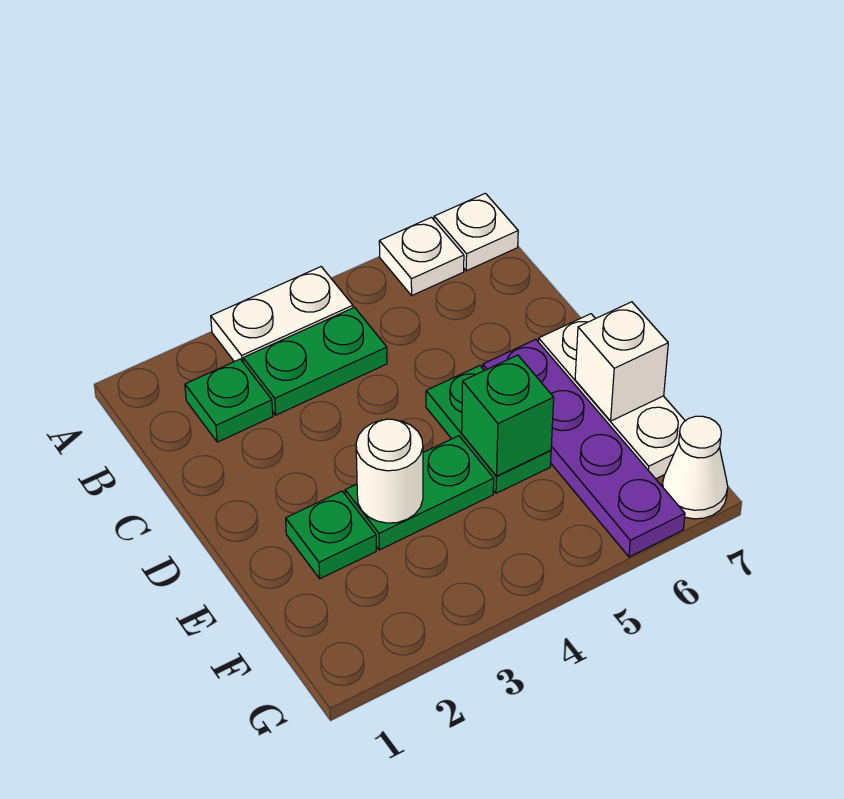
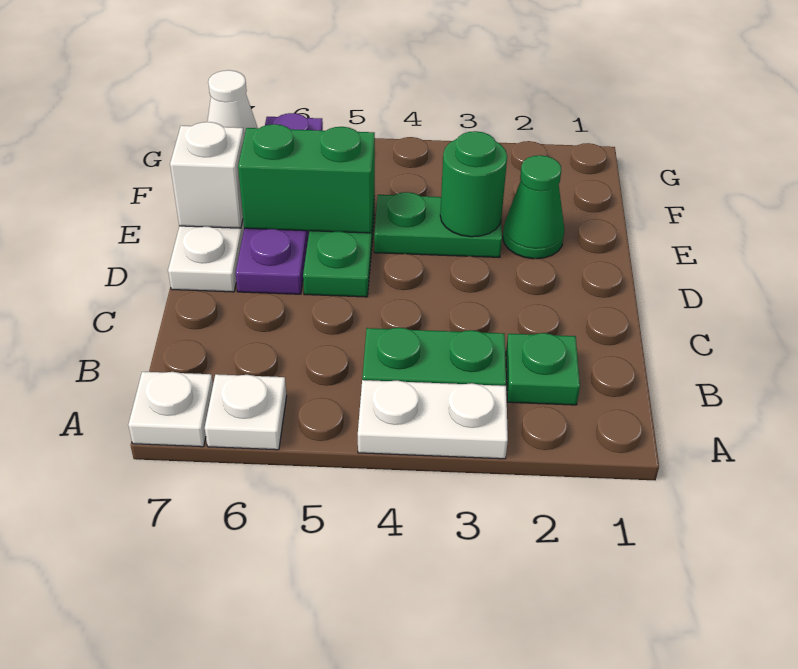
green 1x1 plate [286,491,376,579] -> green 1x1 cone [503,155,564,259]
white 1x1 round brick [356,419,423,523] -> green 1x1 round brick [440,131,507,237]
green 1x1 brick [462,355,554,476] -> green 1x2 brick [238,124,375,233]

